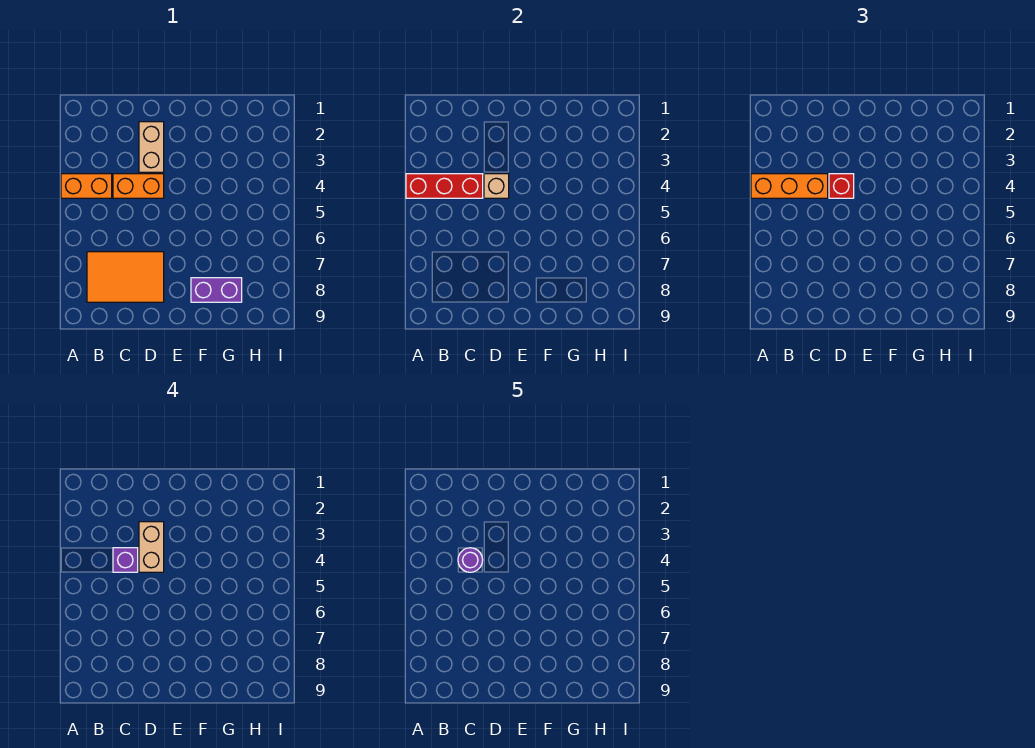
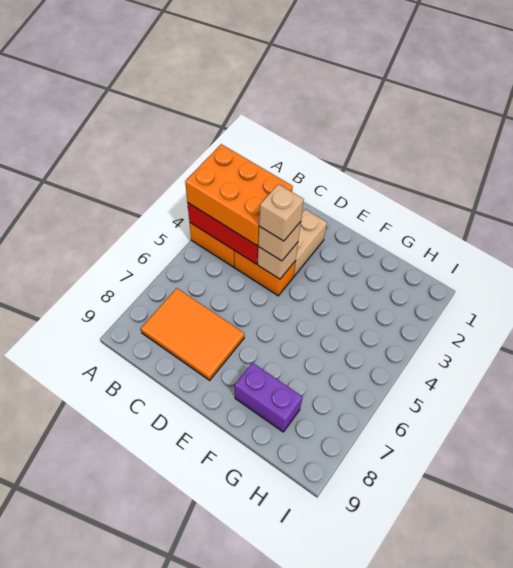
orange 1x3 brick [751,174,828,198] -> orange 2x3 brick [185,144,293,245]
purple 1x1 brick [113,548,138,572] -> none
purple 1x1 round brick [458,548,483,572] -> none
tan 1x2 brick [139,522,164,572] -> tan 1x1 brick [259,184,304,241]
red 1x1 brick [829,174,854,198] -> tan 1x1 brick [258,222,301,261]

